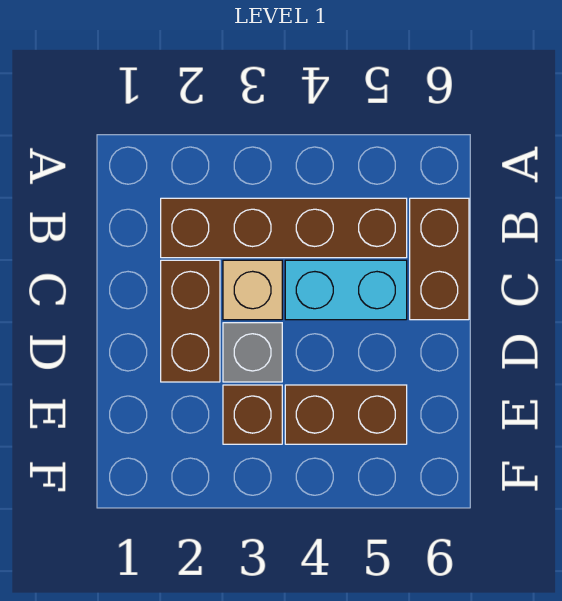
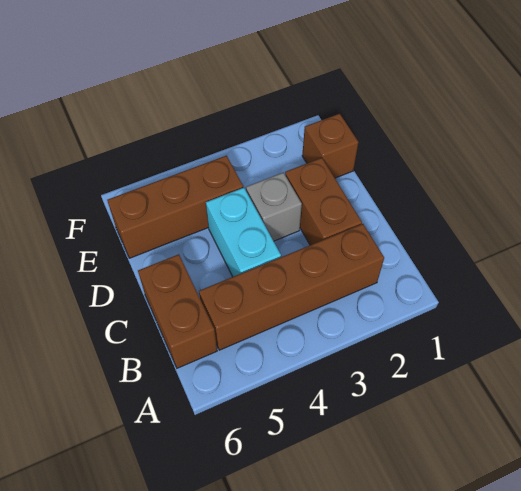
tan 1x1 brick [223,260,282,320] -> none
cyan 1x2 brick [285,260,407,320] -> cyan 1x2 brick turned to [206,187,281,277]
brown 1x1 brick [223,385,282,444] -> brown 1x1 brick moved to [302,114,358,178]
brown 1x2 brick [285,385,407,444] -> brown 1x3 brick [107,156,243,258]

